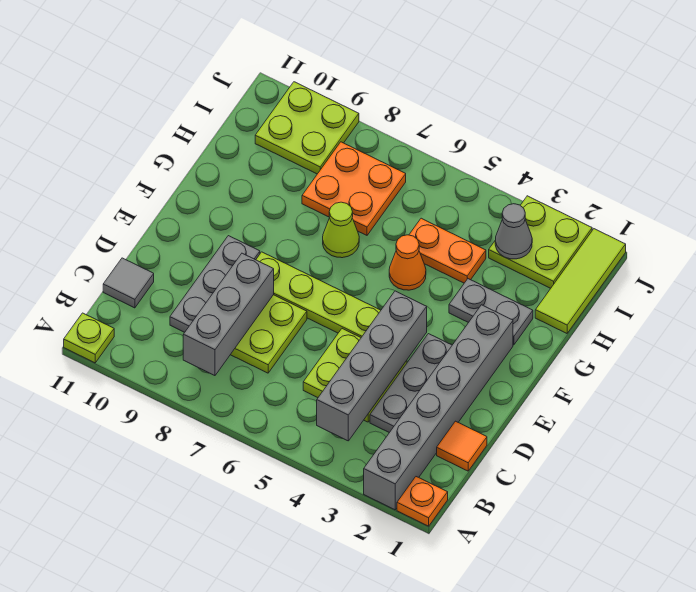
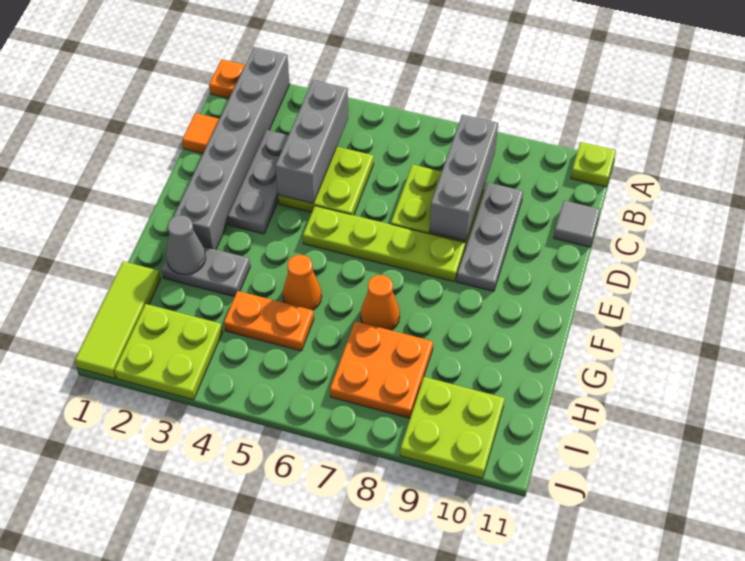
grey 1x4 brick [317,291,427,441] -> grey 1x3 brick [275,80,348,203]
lime 1x1 cone [323,202,359,258] -> orange 1x1 cone [361,275,400,330]
grey 1x1 cone [495,204,532,259] -> grey 1x1 cone moved to [166,215,206,275]

